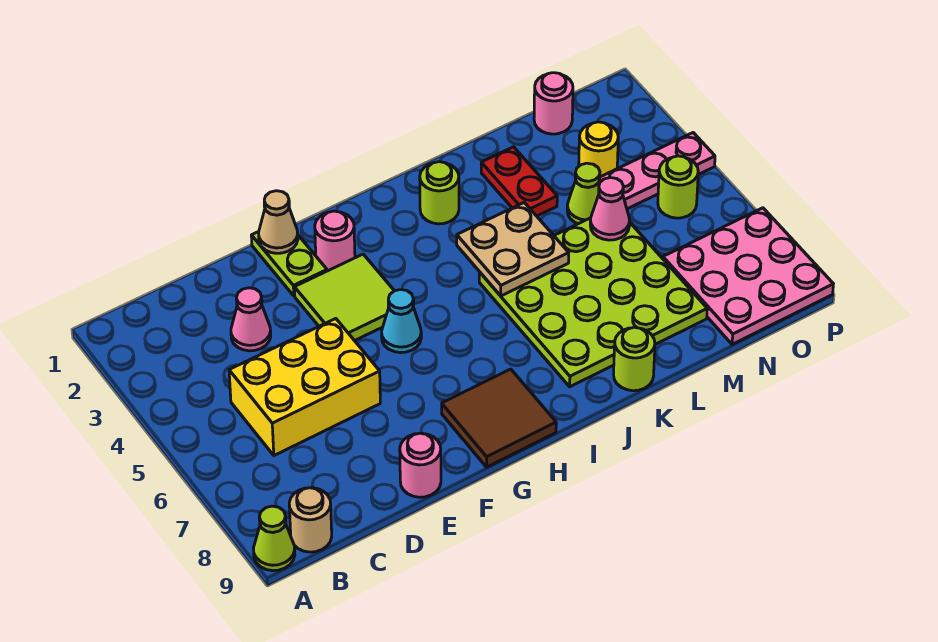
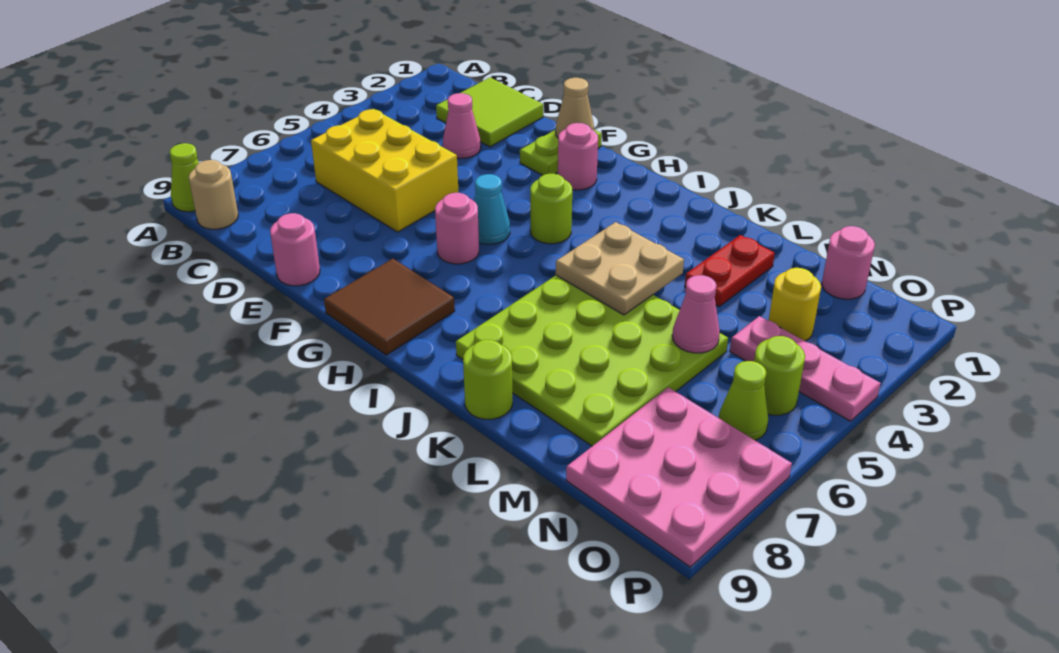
lime 2x2 tile [294,254,394,341] -> lime 2x2 tile moved to [436,78,543,147]
none -> pink 1x1 round brick [435,193,479,264]
lime 1x1 round brick [420,162,459,224] -> lime 1x1 round brick moved to [530,174,572,244]
lime 1x1 cone [567,163,600,224] -> lime 1x1 cone moved to [719,361,768,440]

